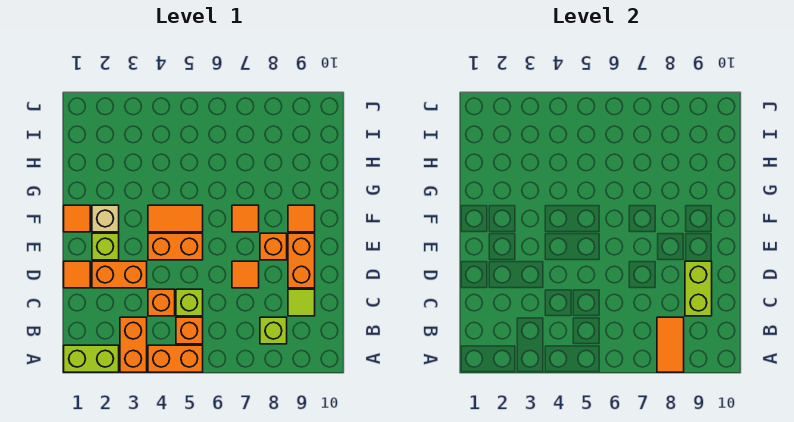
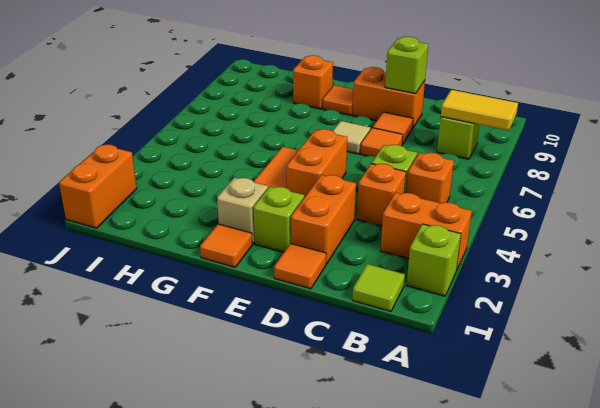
lime 1x2 brick [64,345,119,372] -> lime 1x1 brick [406,224,461,296]
orange 1x2 brick [148,345,203,372] -> orange 1x2 brick moved to [59,144,137,228]
orange 1x2 tile [657,317,684,372] -> yellow 1x2 tile [441,90,518,131]
lime 1x1 tile [288,289,315,316] -> lime 1x1 tile moved to [352,264,405,311]
lime 1x2 brick [685,261,712,316] -> lime 1x1 brick [385,37,428,94]
none -> tan 1x1 tile [333,121,370,154]
orange 1x1 brick [260,233,287,260] -> orange 1x1 brick moved to [293,55,333,109]
orange 1x1 tile [232,205,259,232] -> orange 1x1 tile moved to [373,112,413,145]

